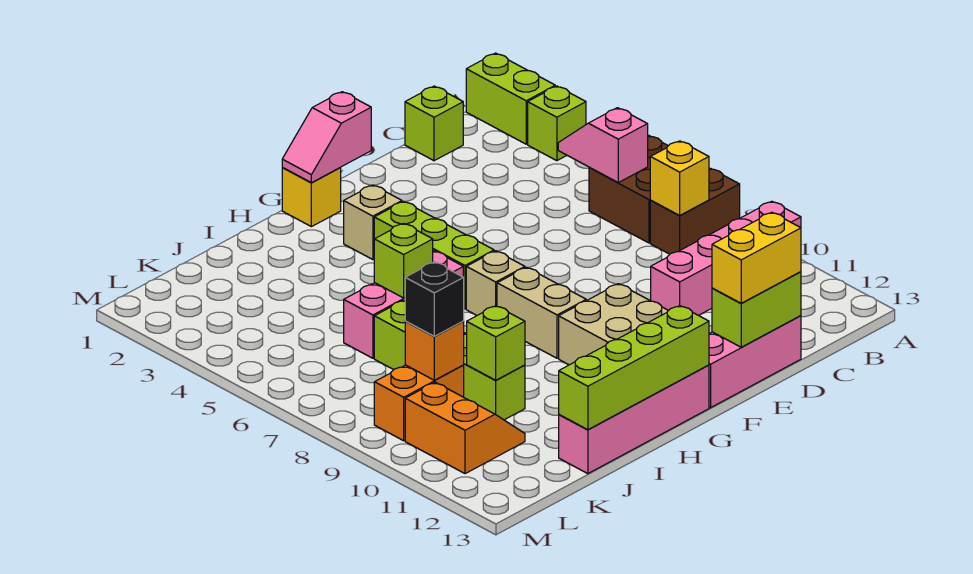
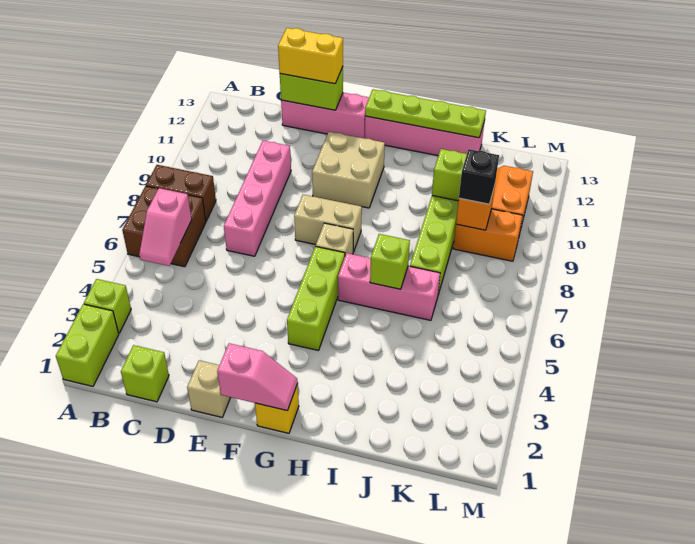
pink 1x4 brick [651,201,801,315] -> pink 1x4 brick turned to [224,141,291,256]
yellow 1x1 brick [650,141,709,215] -> none
tan 1x1 brick [344,185,402,260] -> tan 1x1 brick moved to [187,360,231,417]
tan 1x2 brick [497,267,586,358] -> tan 1x2 brick turned to [294,195,362,252]
lime 1x4 brick [559,306,709,430] -> lime 1x4 plate [365,89,486,138]

